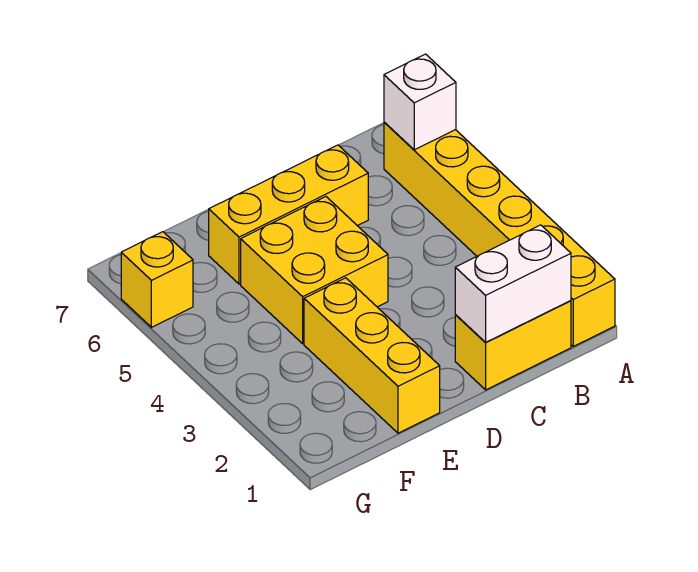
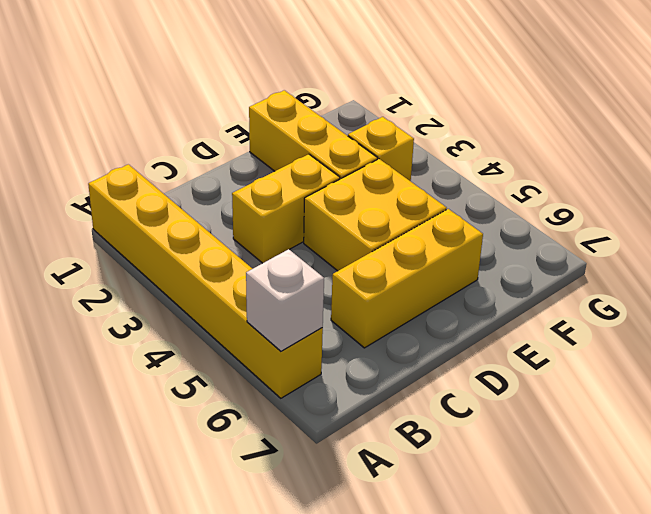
yellow 1x2 brick [455,301,571,390] -> yellow 1x2 brick moved to [232,154,340,263]
white 1x2 brick [455,225,571,342] -> none
yellow 1x1 brick [121,232,193,327] -> yellow 1x1 brick moved to [348,117,414,181]

